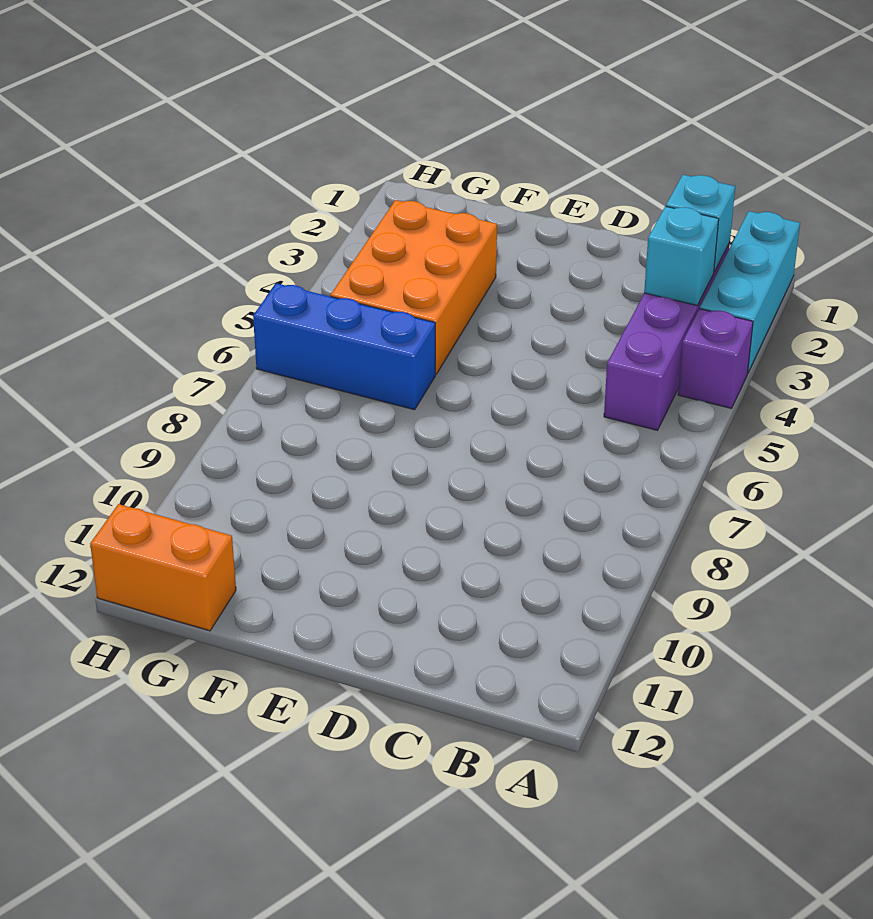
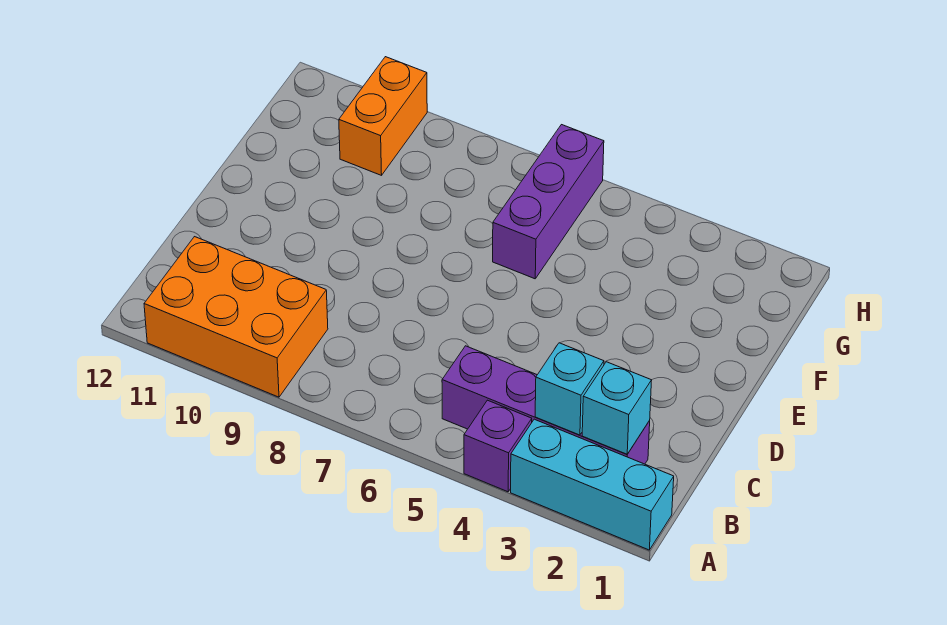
orange 2x3 brick [330,200,497,374] -> orange 2x3 brick moved to [144,237,328,397]
blue 1x3 brick [253,283,435,410] -> purple 1x3 brick [493,125,604,279]
orange 1x2 brick [90,504,236,631] -> orange 1x2 brick moved to [339,57,427,175]

